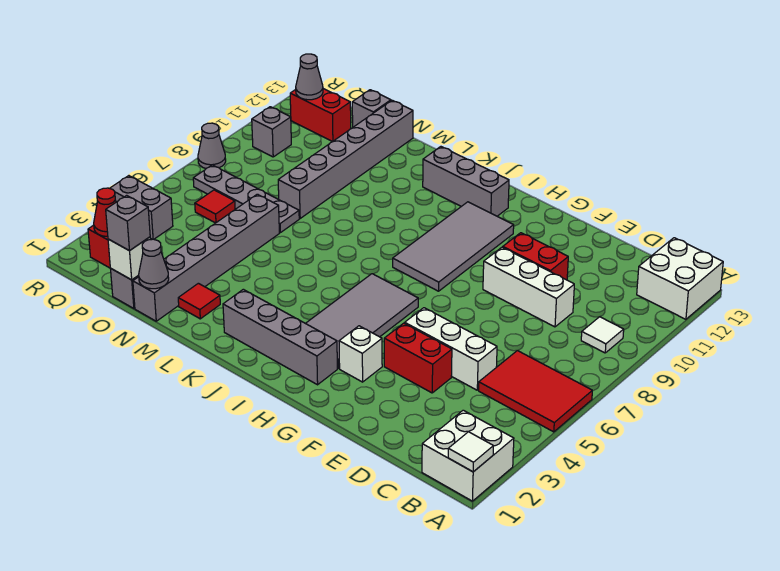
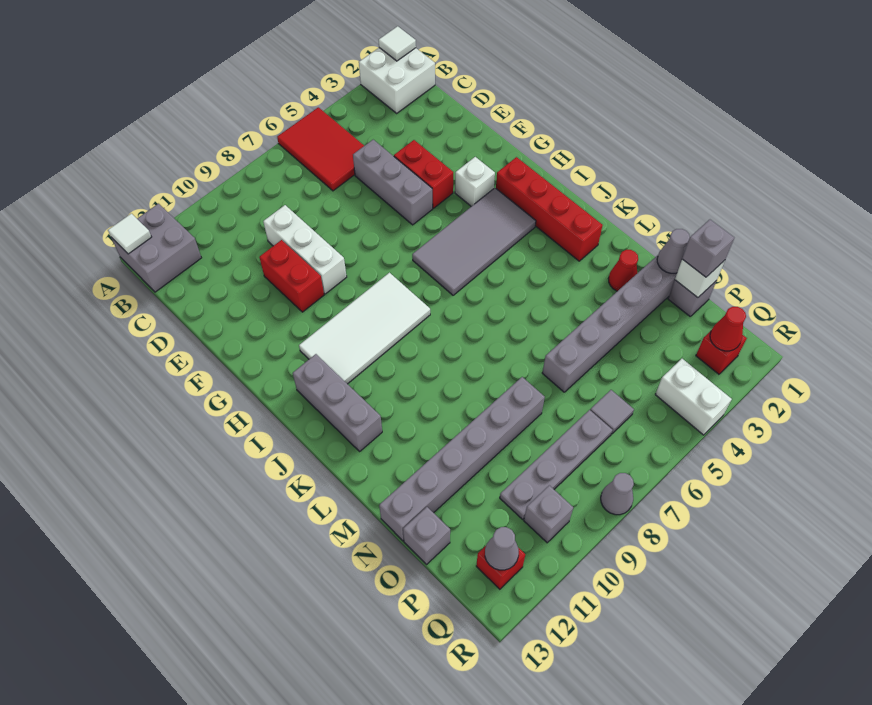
white 2x2 brick [637,238,723,319] -> grey 2x2 brick [111,204,201,292]
white 1x1 tile [581,317,624,353] -> white 1x1 tile moved to [108,214,151,254]
white 1x3 brick [405,308,497,390] -> grey 1x3 brick [353,140,433,225]
grey 1x4 brick [223,289,337,385] -> red 1x4 brick [496,157,603,261]
grey 2x4 tile [393,202,514,291] -> white 2x4 tile [299,273,430,384]
red 1x1 tile [178,283,220,319] -> red 1x1 cone [608,250,638,291]
grey 1x4 plate [193,165,299,233] -> grey 1x4 plate turned to [500,410,613,519]
red 1x1 tile [195,190,235,223] -> grey 1x1 tile [590,390,634,434]
red 1x2 brick [290,89,351,142] -> red 1x1 brick [476,546,525,589]
grey 1x2 brick [110,176,173,239] -> white 1x2 brick [655,358,732,435]

